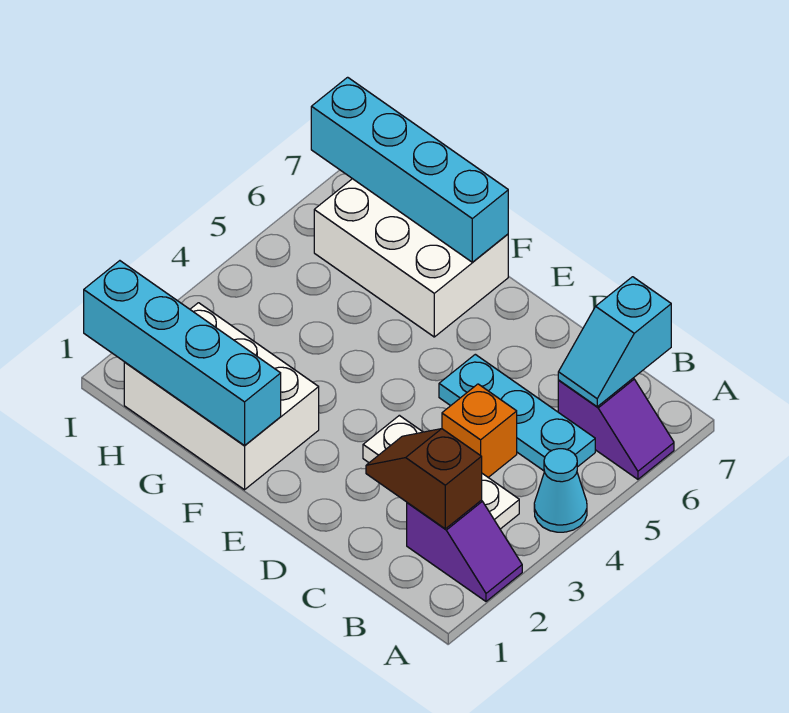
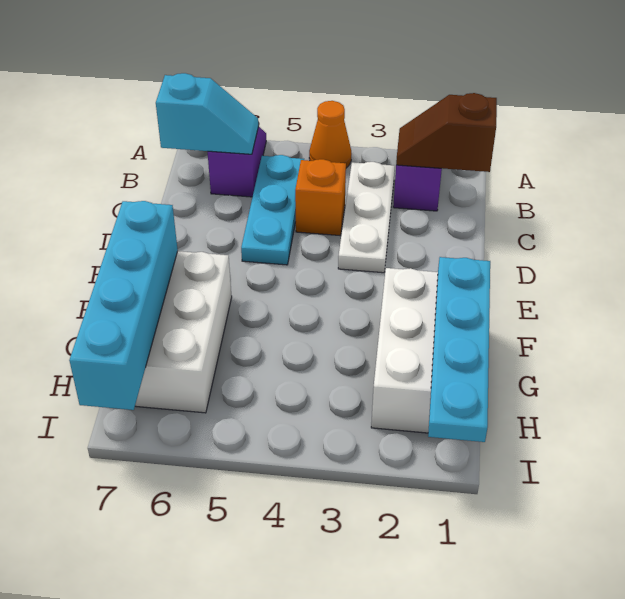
cyan 1x1 cone [534,449,587,532] -> orange 1x1 cone [309,101,352,168]
brown 1x2 slope [366,429,482,529] -> brown 1x2 slope turned to [396,93,497,172]
cyan 1x4 brick [84,261,281,445] -> cyan 1x4 plate [428,257,490,442]

